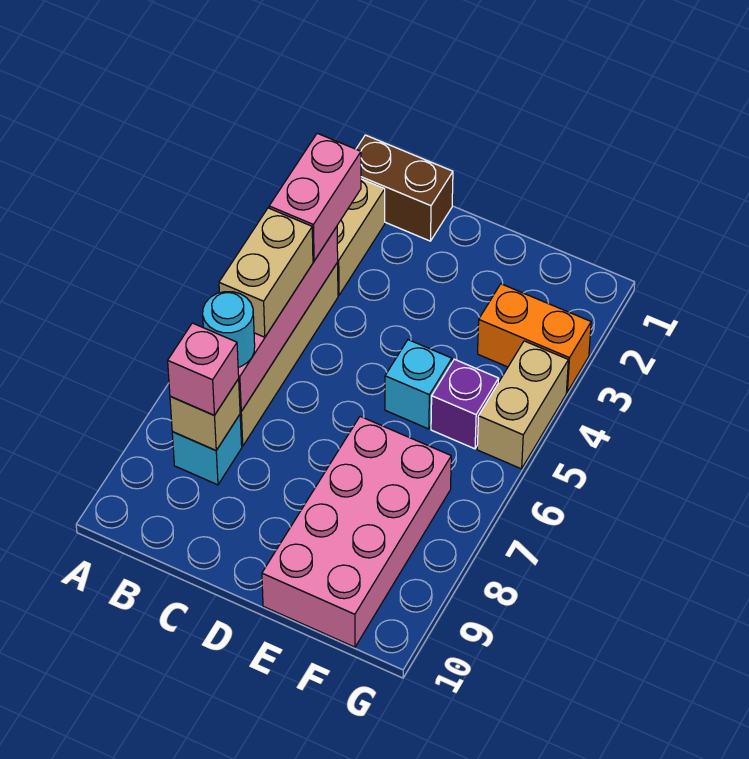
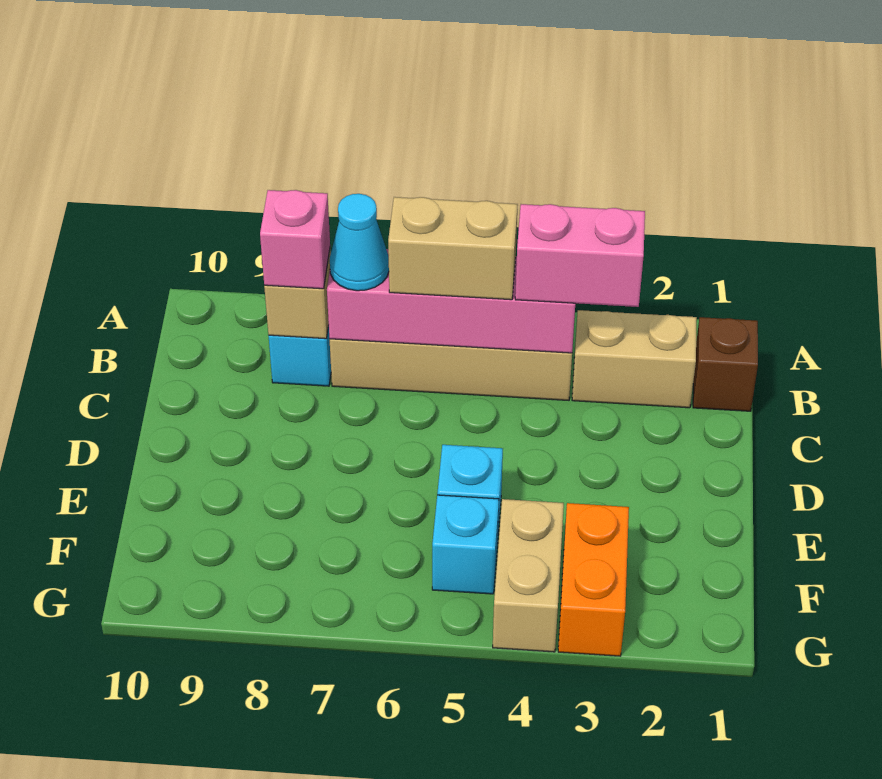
brown 1x2 brick [356,135,453,241] -> brown 1x1 brick [693,317,758,411]
cyan 1x1 round brick [203,292,255,367] -> cyan 1x1 cone [330,194,389,291]
pink 2x4 brick [262,417,451,647] -> none
purple 1x1 brick [431,359,499,449] -> cyan 1x1 brick [432,495,499,594]
tan 1x2 brick [477,341,568,469] -> tan 1x2 brick turned to [493,499,564,652]

